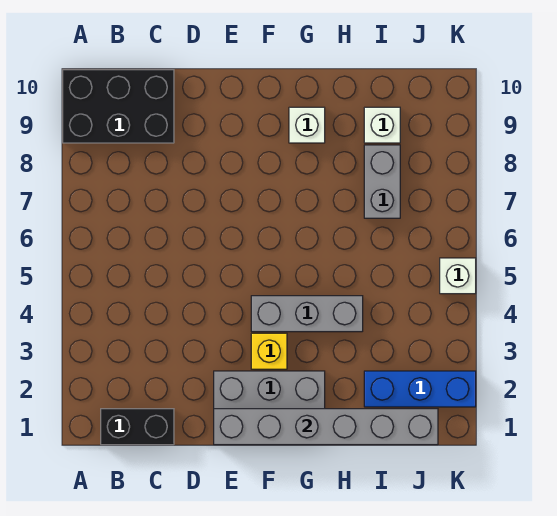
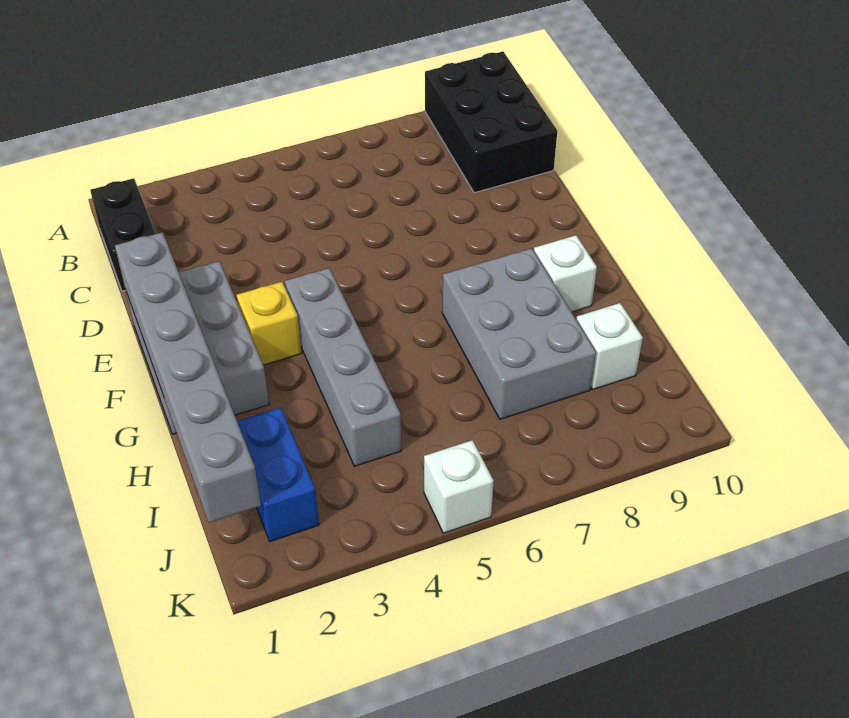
grey 1x3 brick [251,296,363,332] -> grey 1x4 brick [285,268,401,466]
blue 1x3 brick [364,371,476,407] -> blue 1x2 brick [237,407,319,541]
grey 1x2 brick [364,145,400,218] -> grey 2x3 brick [442,248,596,419]

